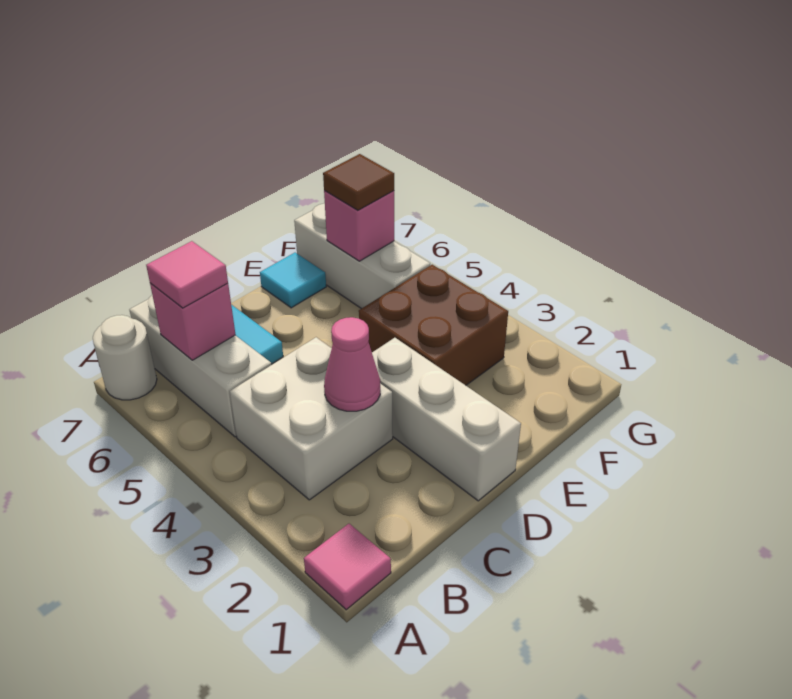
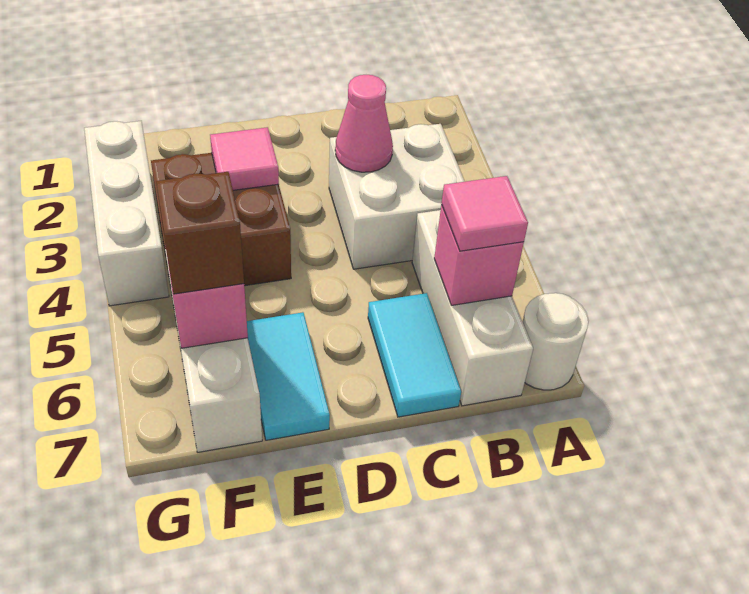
pink 1x1 tile [304,524,391,610] -> pink 1x1 tile moved to [210,127,279,190]
white 1x3 brick [372,338,521,501] -> white 1x3 brick moved to [84,121,169,306]
cyan 1x1 tile [260,253,326,308] -> cyan 1x2 tile [247,312,330,440]
brown 1x1 tile [323,154,394,210] -> brown 1x1 brick [156,172,244,294]

